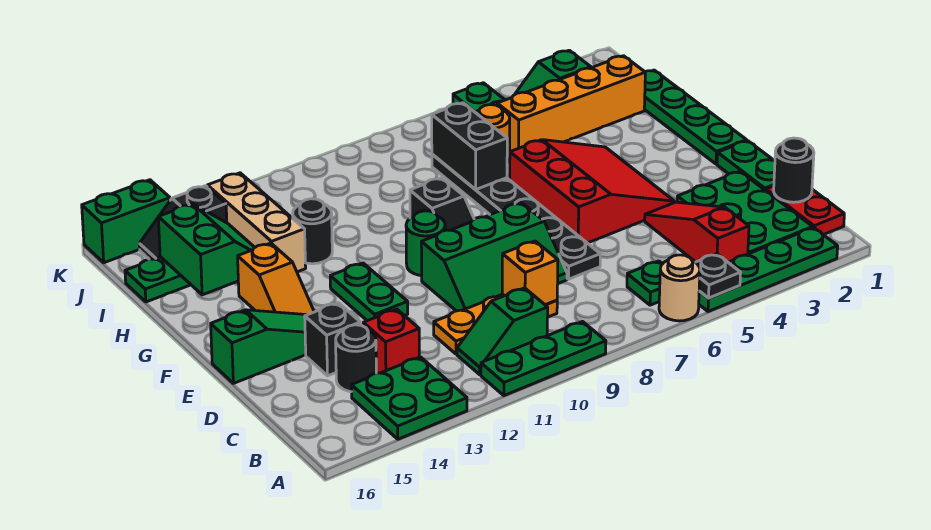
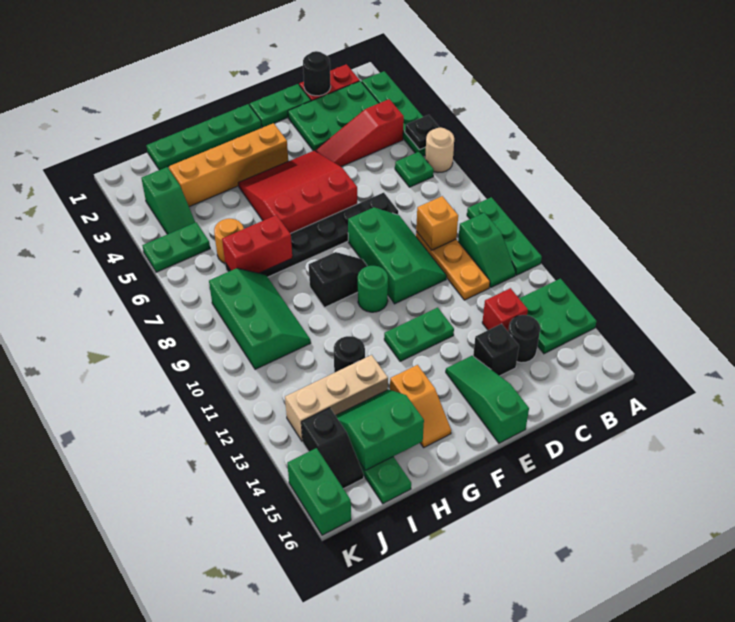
orange 1x2 slope [238,243,314,315] -> orange 1x2 slope turned to [390,365,451,447]
black 1x2 brick [432,103,507,190] -> red 1x2 brick [222,215,292,273]
orange 1x4 brick [497,56,645,152] -> orange 1x4 brick turned to [169,123,288,207]
none -> green 2x3 slope [209,268,311,369]

